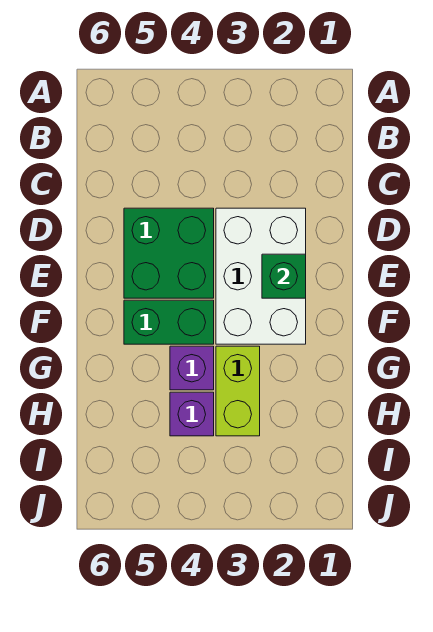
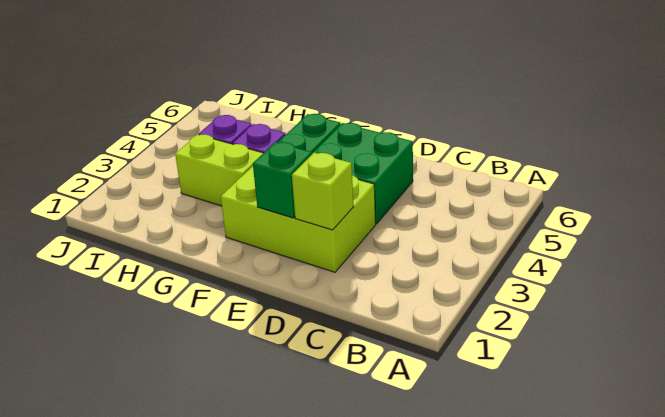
white 2x3 brick [216,208,306,344] -> lime 2x3 brick [221,166,376,272]
none -> lime 1x1 brick [292,153,353,230]

